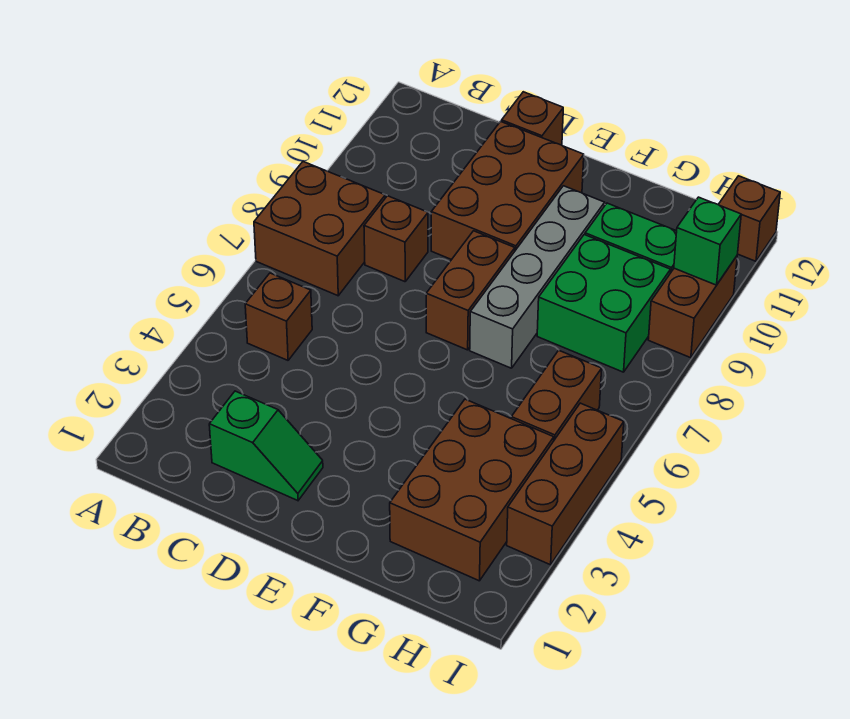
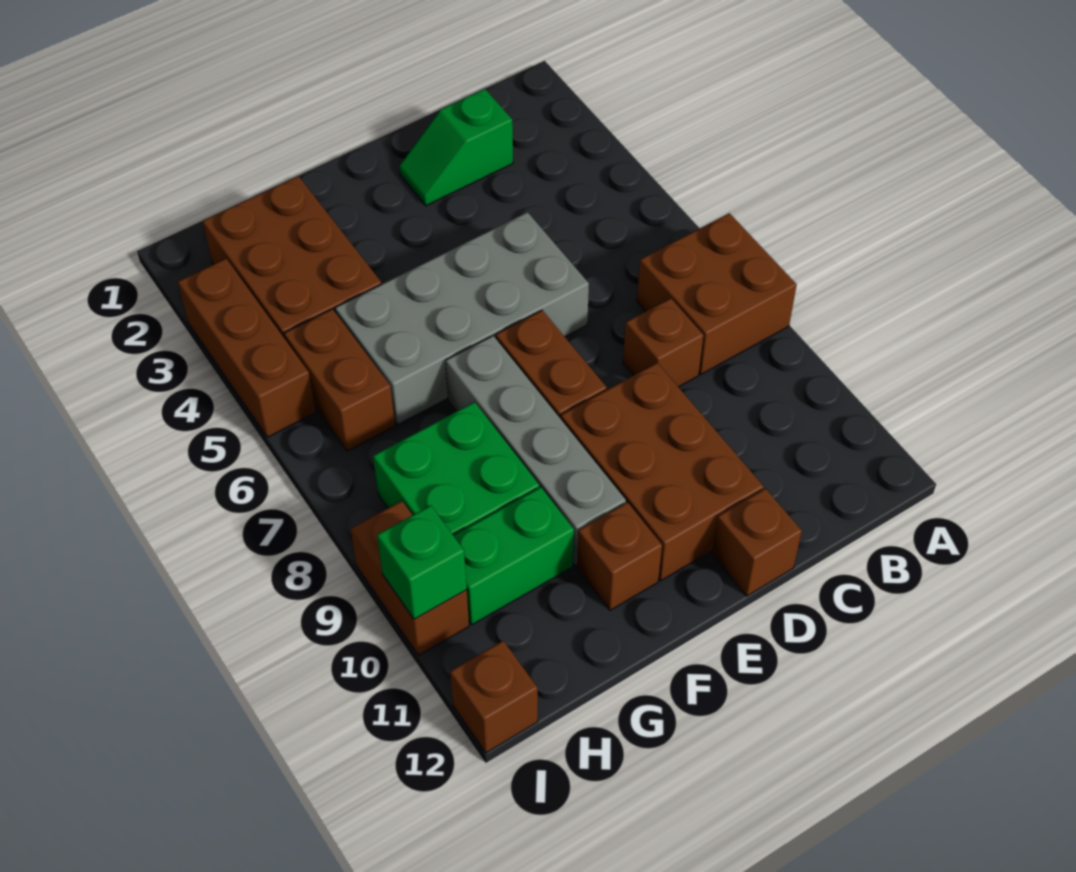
brown 1x1 brick [245,273,312,360] -> brown 1x1 brick moved to [577,502,662,610]
none -> grey 2x4 brick [335,212,589,425]

